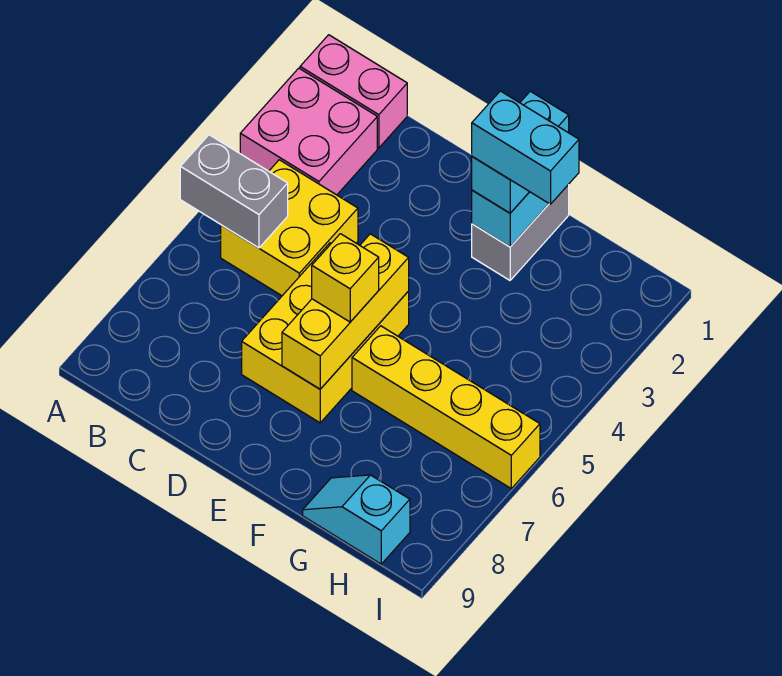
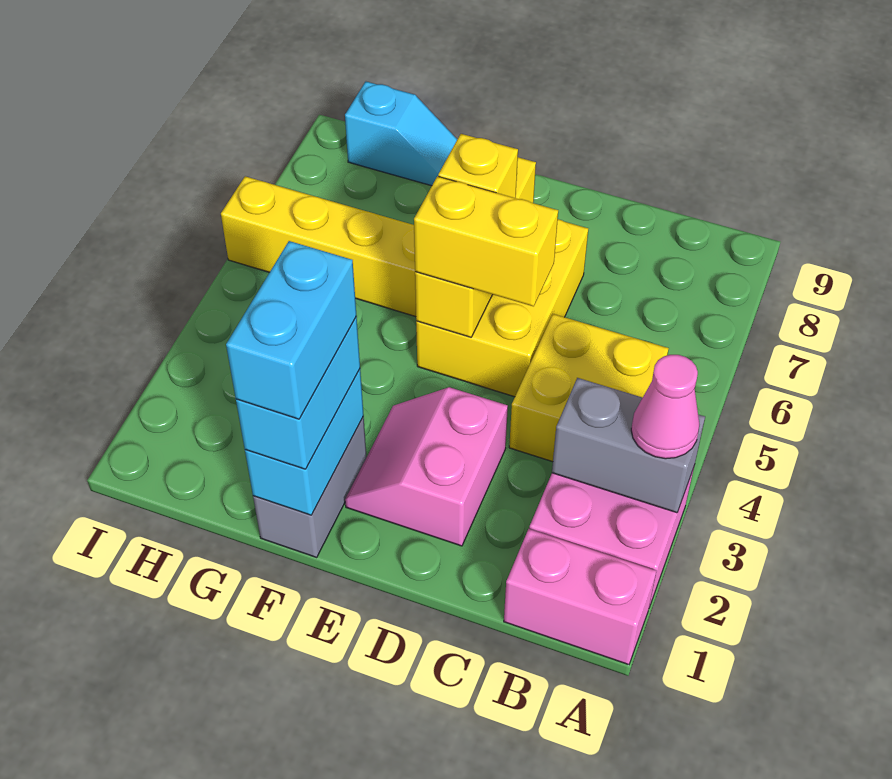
none -> pink 1x1 cone [631,355,699,459]
grey 1x2 brick [180,135,288,248] -> grey 1x2 brick moved to [552,378,705,513]
none -> pink 2x2 slope [345,387,508,546]
none -> yellow 1x2 brick [414,176,558,306]
cyan 1x2 brick [472,91,579,204] -> cyan 1x2 brick turned to [226,241,356,419]

